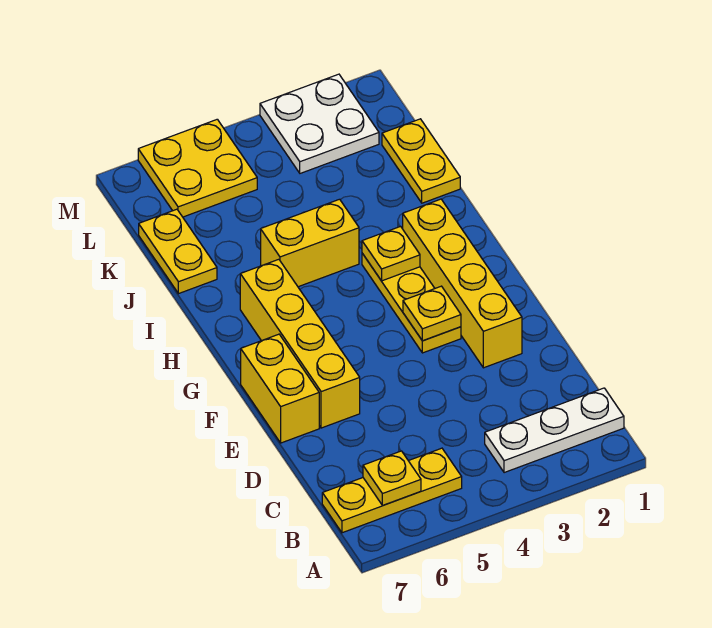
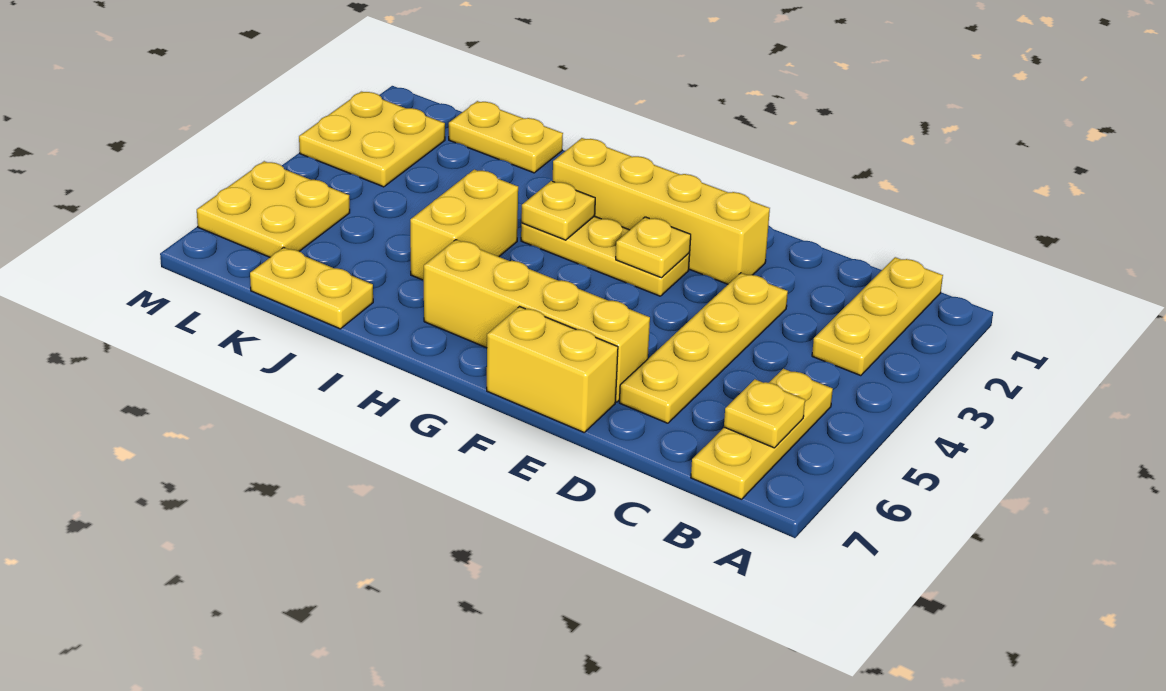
white 1x3 plate [485,388,624,473] -> yellow 1x3 plate [812,257,943,376]
none -> yellow 1x4 plate [619,273,788,423]
white 2x2 plate [260,74,379,173] -> yellow 2x2 plate [299,92,445,187]

